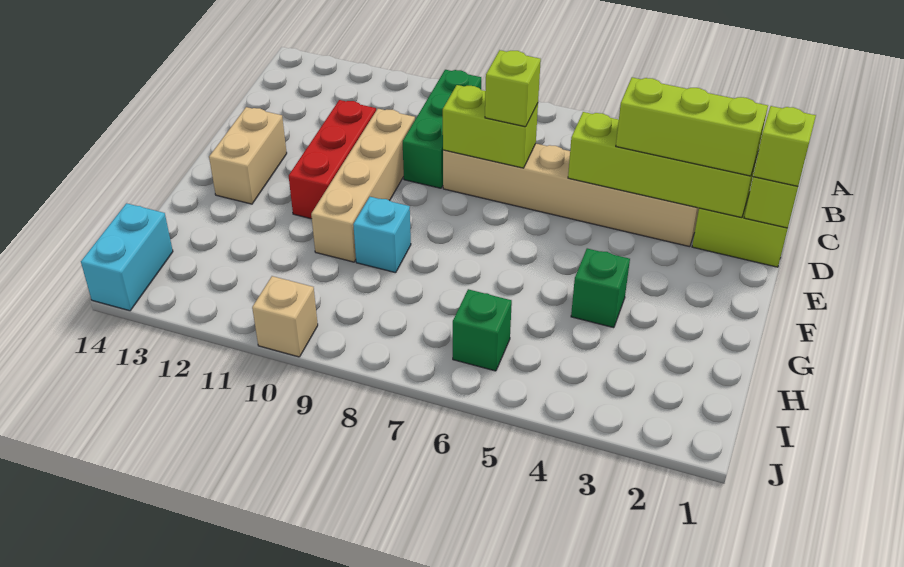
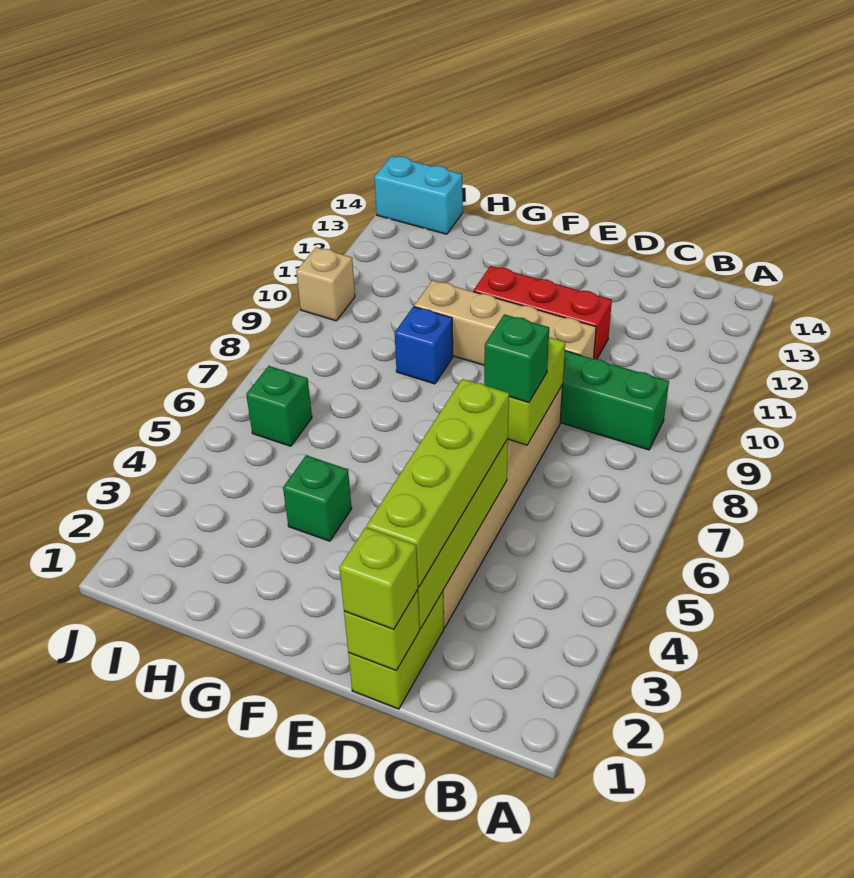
lime 1x3 brick [616,77,768,176] -> lime 1x4 brick [367,379,509,587]
lime 1x1 brick [485,50,541,127] -> green 1x1 brick [484,314,549,403]
tan 1x2 brick [209,107,287,204] -> none
cyan 1x1 brick [353,197,411,273] -> blue 1x1 brick [395,306,453,384]

